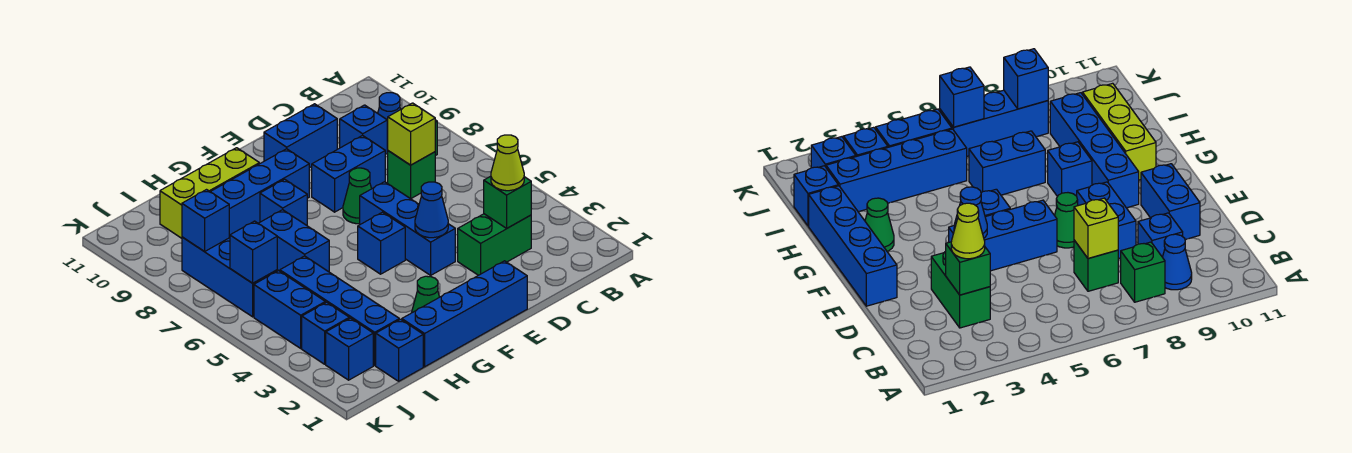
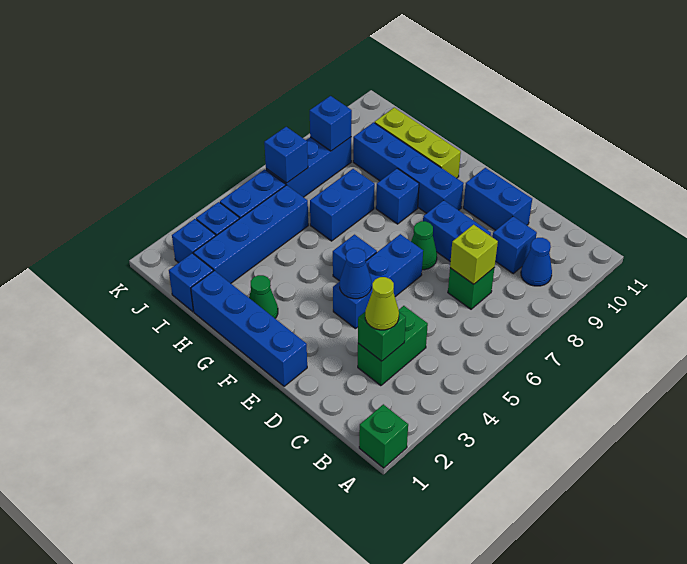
green 1x1 brick [1121,242,1165,302] -> green 1x1 brick moved to [359,404,408,468]
green 1x2 brick [458,214,531,275] -> green 1x2 brick turned to [358,306,428,386]

